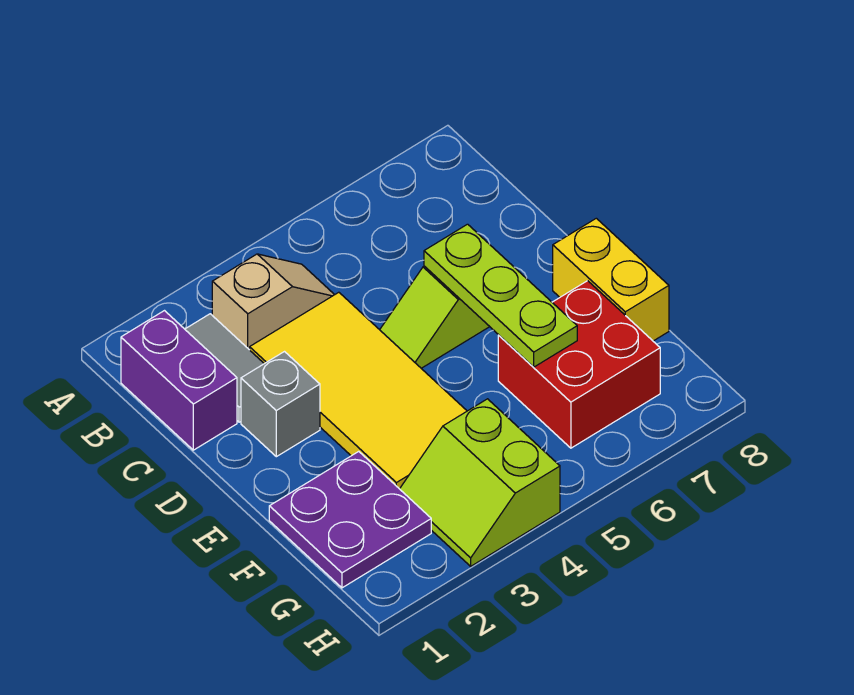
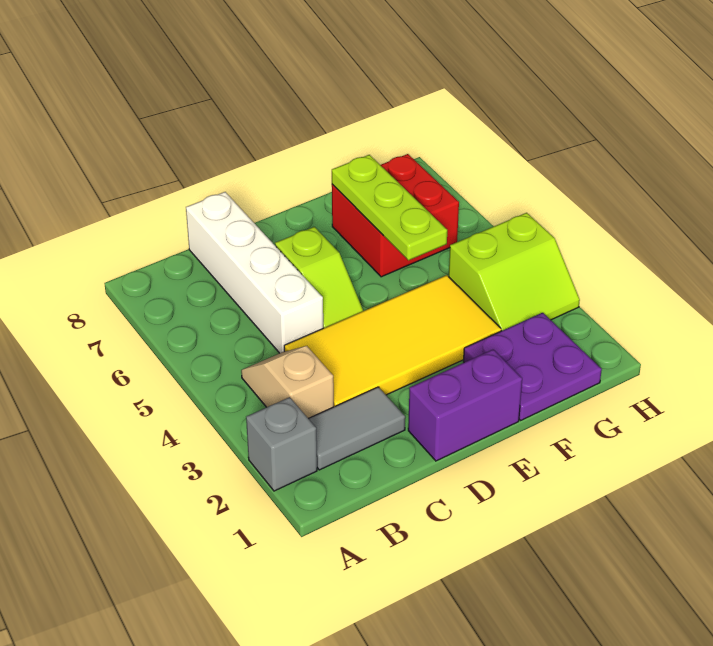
purple 1x2 brick [121,311,237,450] -> purple 1x2 brick moved to [408,349,522,461]
none -> white 1x4 brick [186,192,323,353]
grey 1x1 brick [241,352,320,457] -> grey 1x1 brick moved to [246,397,317,491]
lime 1x3 plate [424,224,577,367] -> lime 1x3 plate turned to [332,155,447,260]
yellow 1x2 brick [553,218,669,341] -> none

